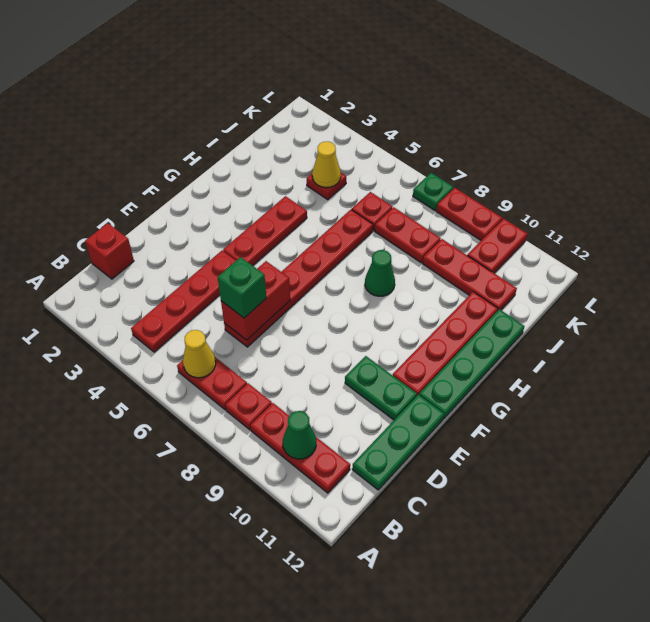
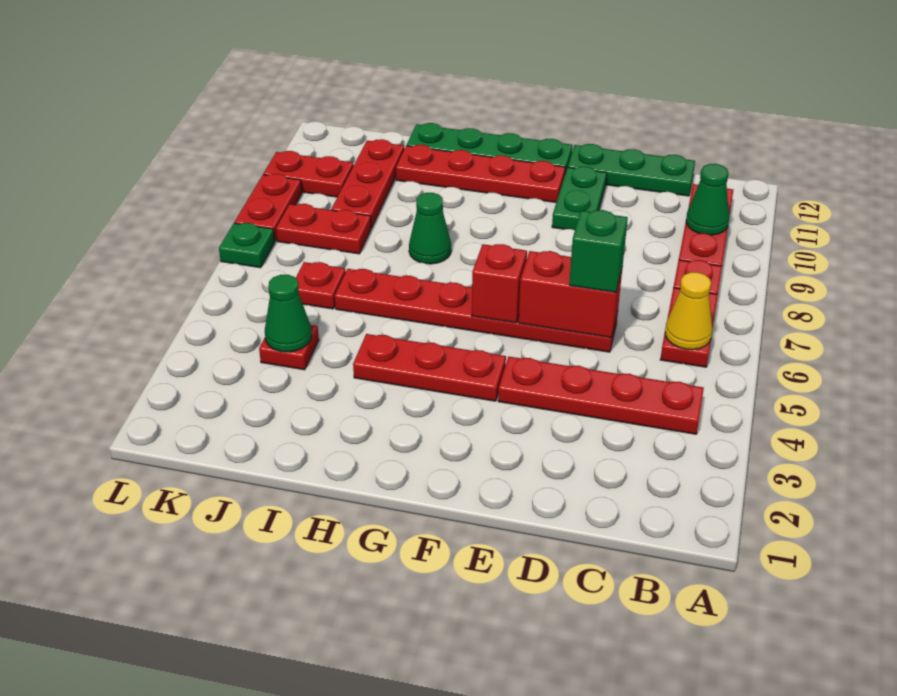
red 1x1 brick [85,223,134,279] -> red 1x1 brick moved to [472,244,527,323]
yellow 1x1 cone [312,142,341,188] -> green 1x1 cone [265,275,312,352]
red 1x2 plate [375,207,441,263] -> red 1x2 plate turned to [276,204,371,254]

